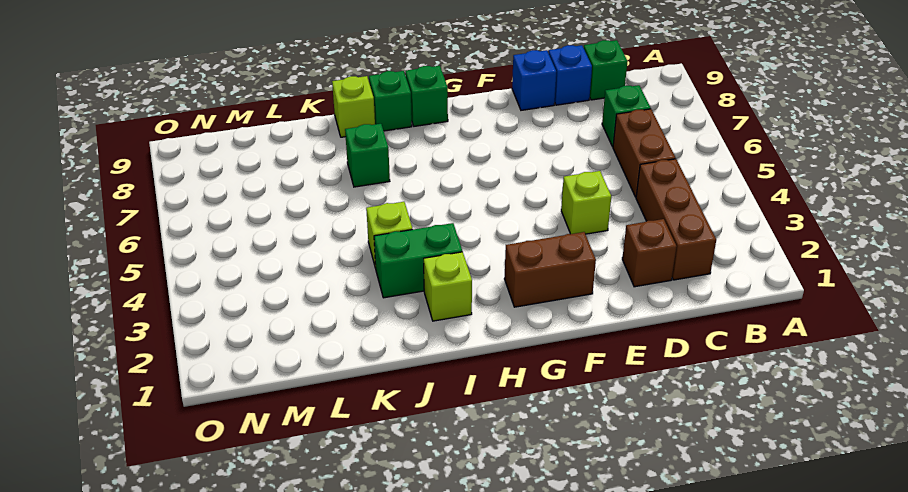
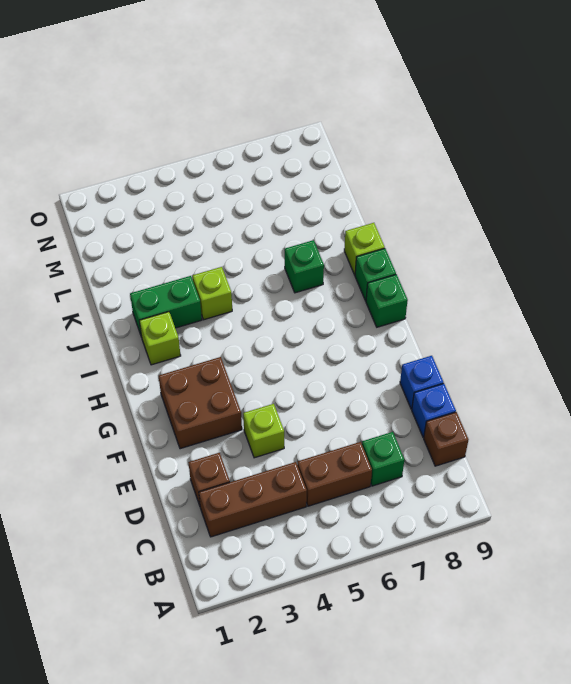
green 1x1 brick [584,40,628,100] -> brown 1x1 brick [424,412,468,466]
brown 1x2 brick [504,232,596,307] -> brown 2x2 brick [159,357,242,449]
green 1x2 brick [374,223,462,298] -> green 1x2 brick turned to [130,276,202,337]

